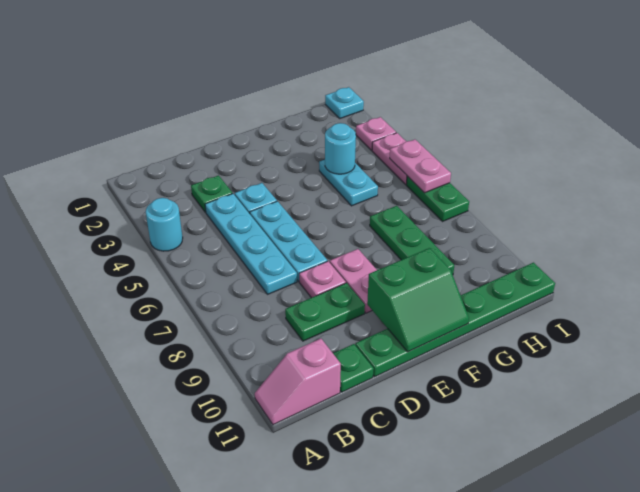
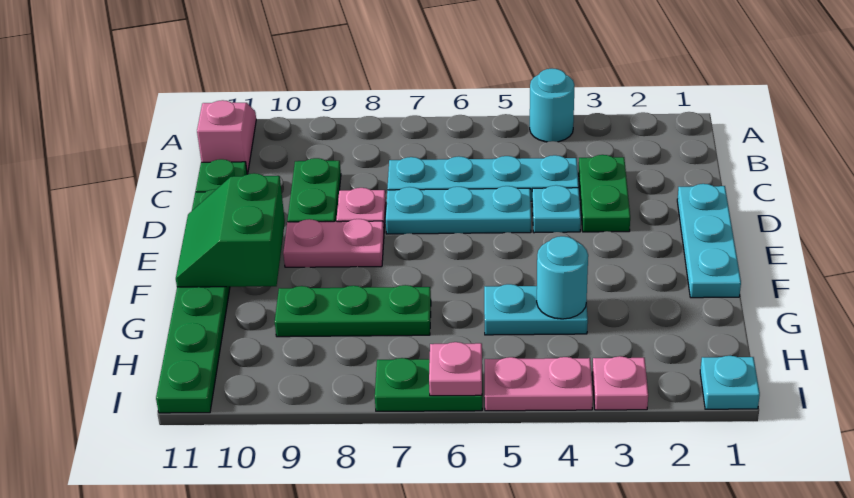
green 1x1 plate [191,176,233,212] -> green 1x2 plate [579,155,630,232]
none -> cyan 1x3 plate [677,184,741,298]
pink 1x2 plate [390,139,451,193] -> pink 1x1 plate [429,342,482,396]

